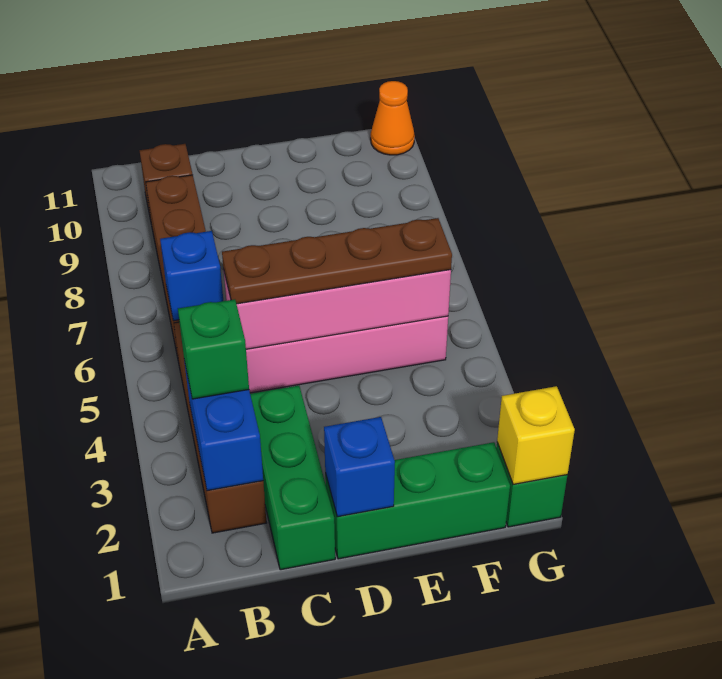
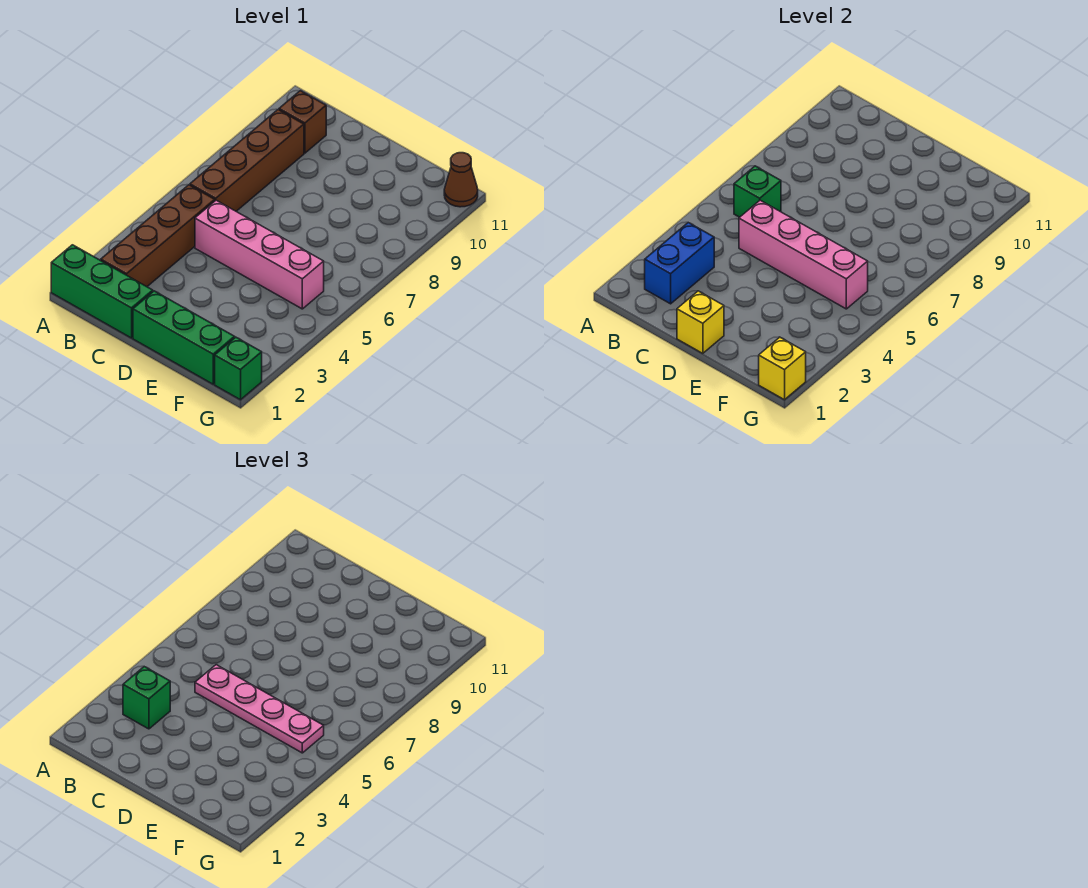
blue 1x1 brick [160,231,223,321] -> green 1x1 brick [734,166,781,217]
green 1x3 brick [250,386,335,570] -> green 1x3 brick turned to [51,245,153,338]
brown 1x4 plate [222,218,452,304] -> pink 1x4 plate [195,665,324,753]
blue 1x1 brick [324,417,395,517] -> yellow 1x1 brick [677,291,724,353]
orange 1x1 cone [371,81,415,155] -> brown 1x1 cone [444,153,478,207]

